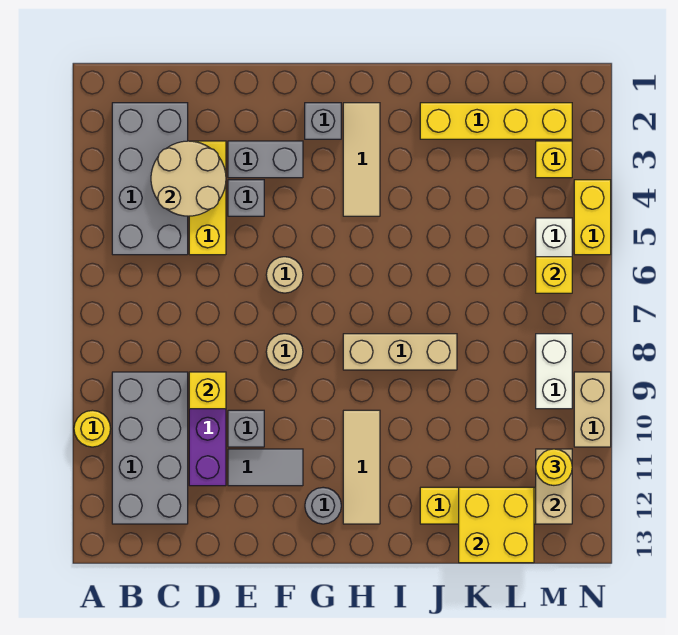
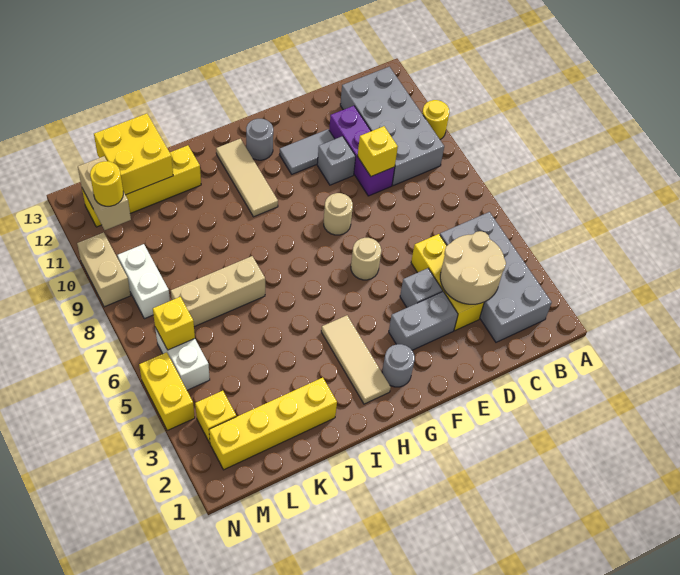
grey 1x1 brick [305,103,341,139] -> grey 1x1 round brick [382,344,415,387]
tan 1x3 brick [343,334,457,370] -> tan 1x3 brick moved to [171,256,265,327]

